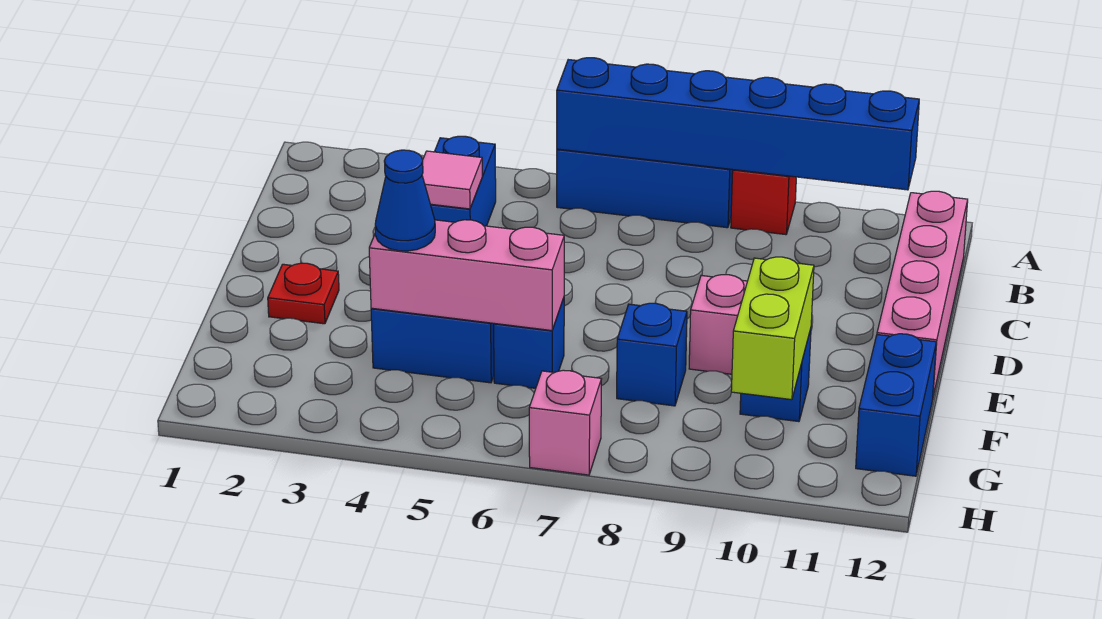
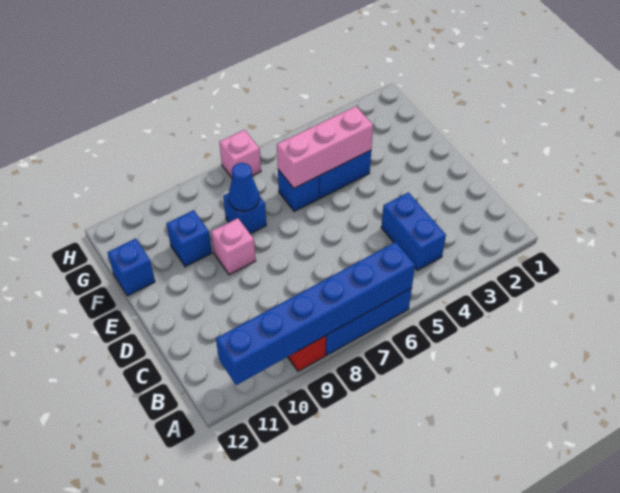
pink 1x4 brick [877,191,968,396] -> none
pink 1x1 tile [422,151,482,209] -> none
red 1x1 plate [268,263,339,324] -> none
blue 1x1 cone [375,150,435,251] -> blue 1x1 cone moved to [228,163,259,211]
lime 1x2 brick [731,257,814,400] -> none
blue 1x2 brick [856,334,936,476] -> blue 1x1 brick [107,238,155,296]

